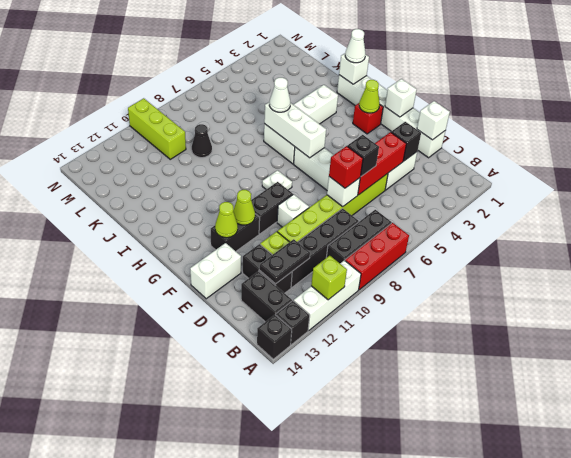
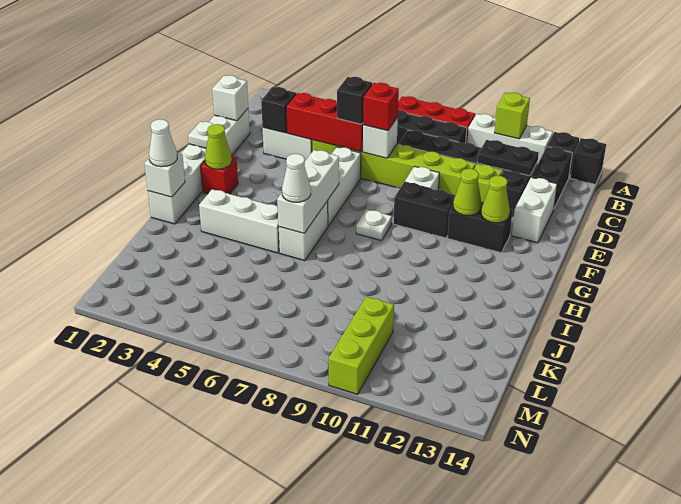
white 1x2 brick [190,243,241,299] -> white 1x2 brick turned to [512,177,557,243]
white 1x1 brick [385,79,417,117] -> white 1x1 plate [188,121,213,148]
black 1x1 cone [192,124,212,158] -> none

